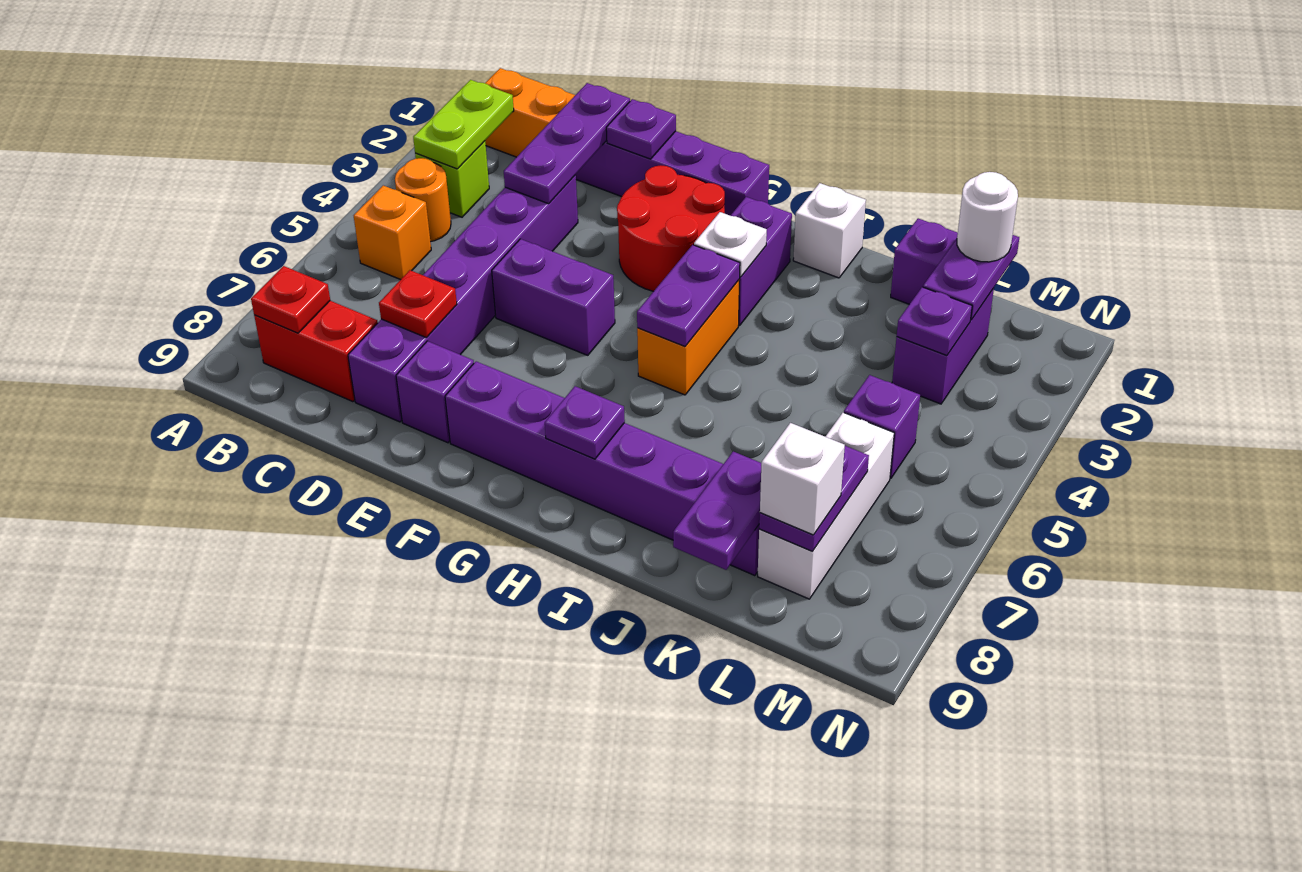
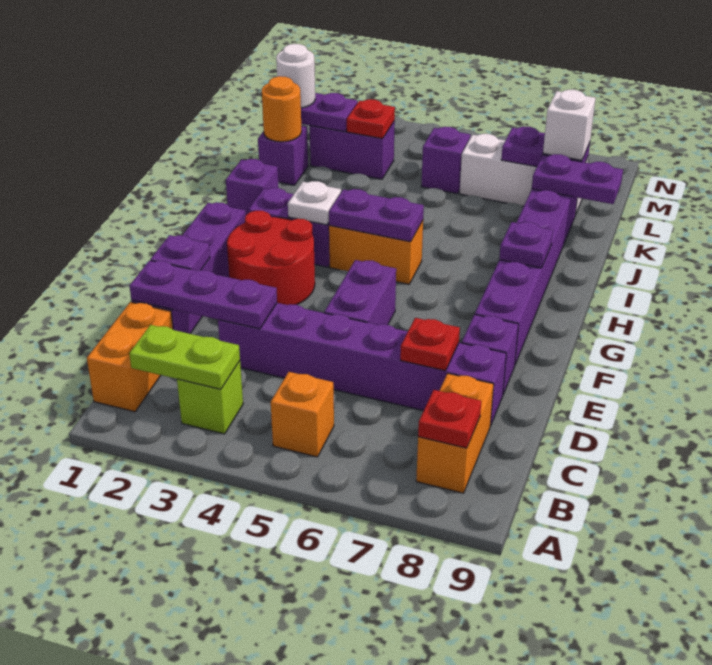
orange 1x1 round brick [395,158,451,242] -> orange 1x1 round brick moved to [262,76,302,142]
red 1x2 brick [254,301,378,402] -> orange 1x2 brick [416,373,494,493]
white 1x1 brick [793,183,866,278] -> purple 1x1 brick [226,159,278,215]
purple 1x1 plate [897,287,972,355] -> red 1x1 plate [347,99,395,139]

